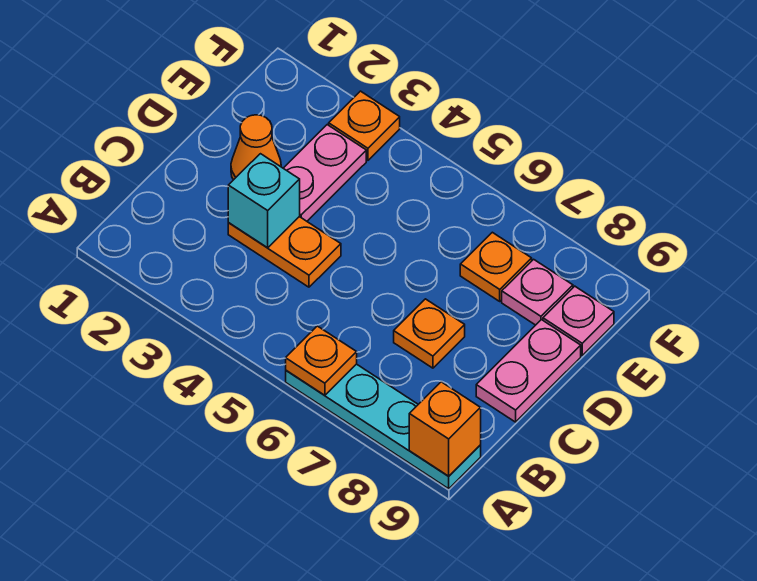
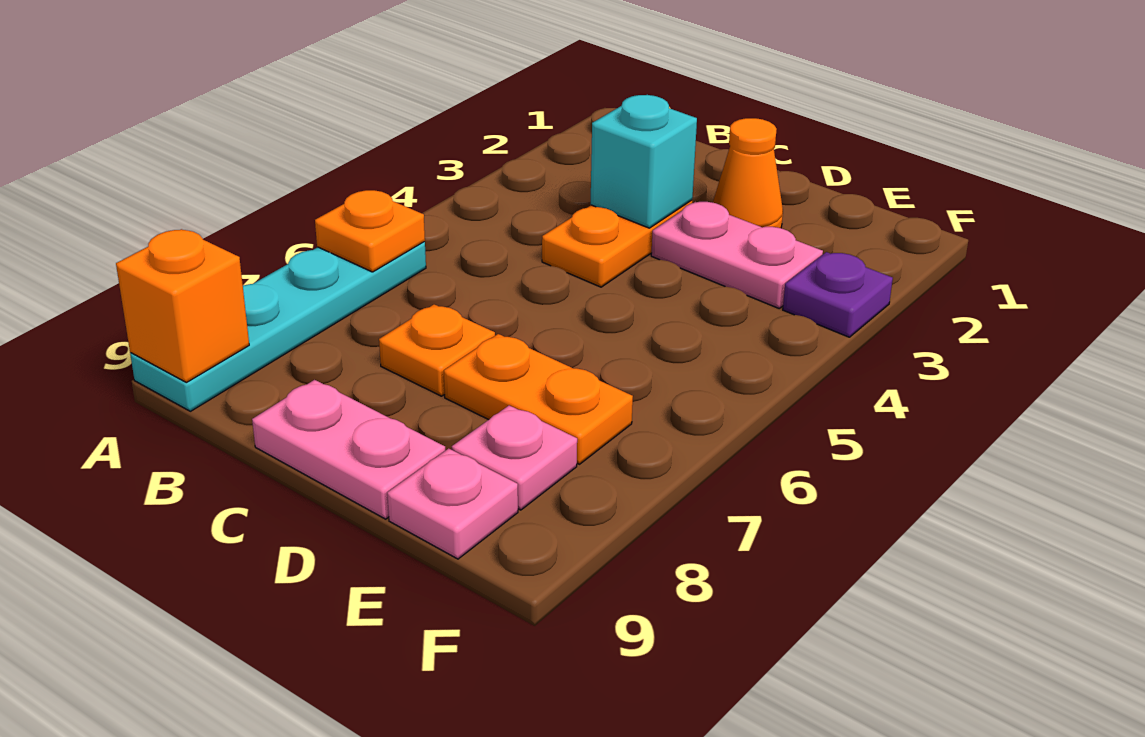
orange 1x1 plate [460,232,532,301] -> orange 1x2 plate [444,334,633,464]
orange 1x1 plate [329,91,400,160] -> purple 1x1 plate [783,252,893,337]

